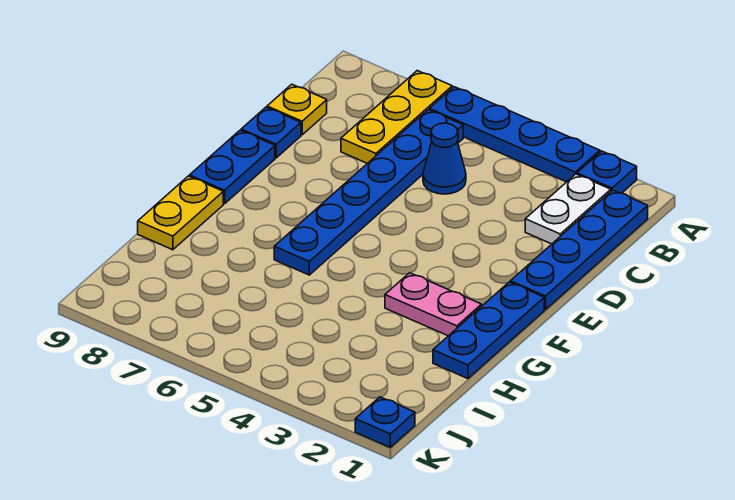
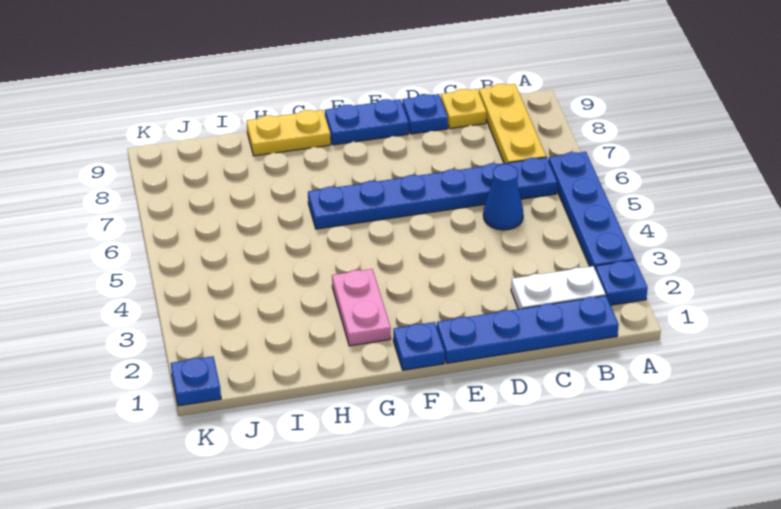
yellow 1x3 plate [341,71,452,163] -> yellow 1x3 plate turned to [479,84,546,163]
blue 1x3 plate [433,282,544,379] -> blue 1x1 plate [393,322,445,370]

